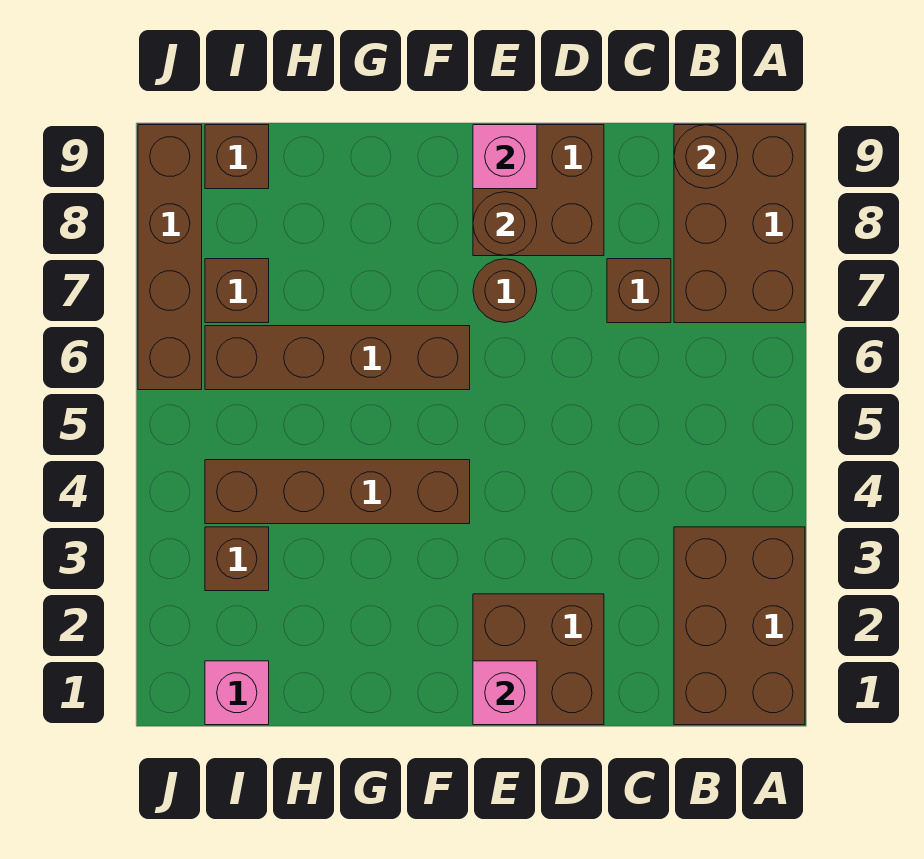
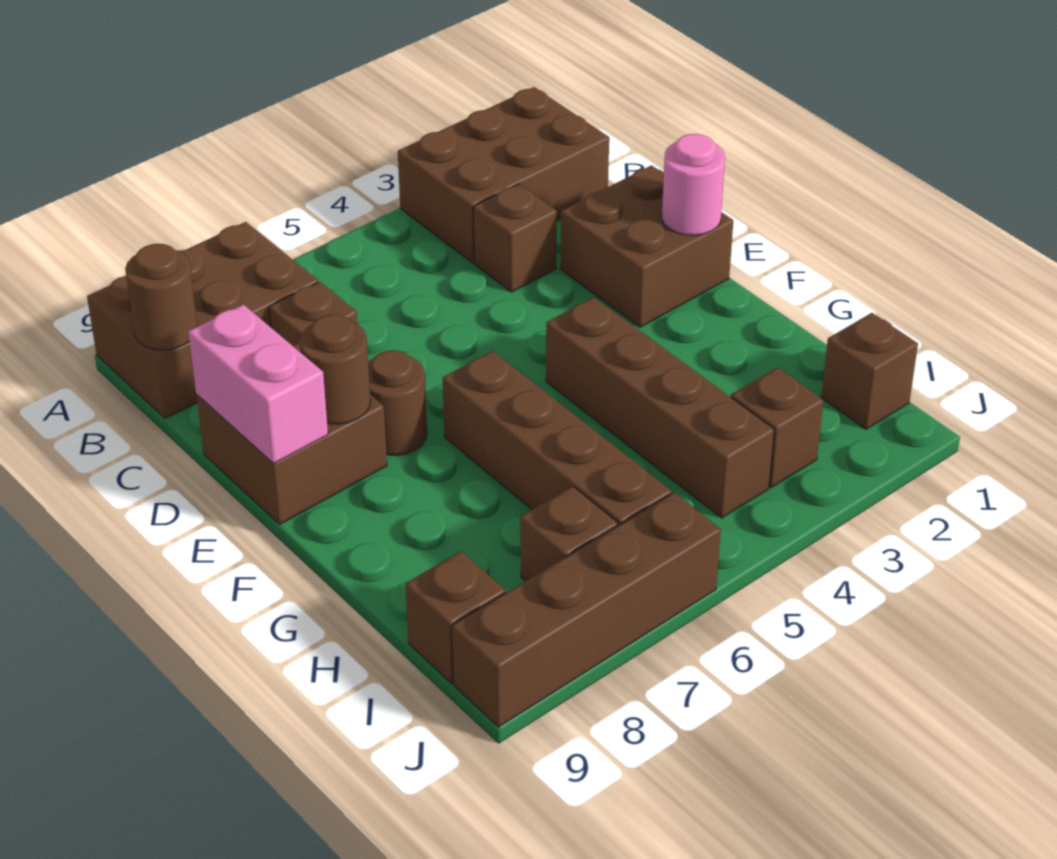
none -> brown 1x1 brick [473,184,557,292]
pink 1x1 brick [473,661,537,725] -> pink 1x1 round brick [662,134,725,235]
pink 1x1 brick [473,125,537,189] -> pink 1x2 brick [188,304,328,463]
pink 1x1 brick [205,661,269,725] -> brown 1x1 brick [821,313,918,429]

